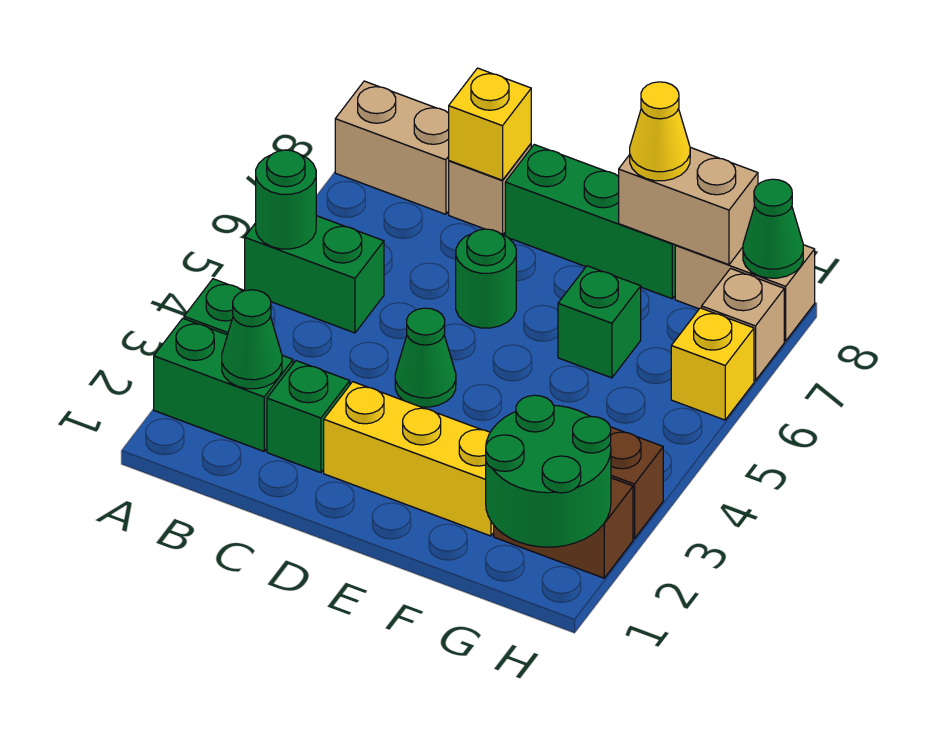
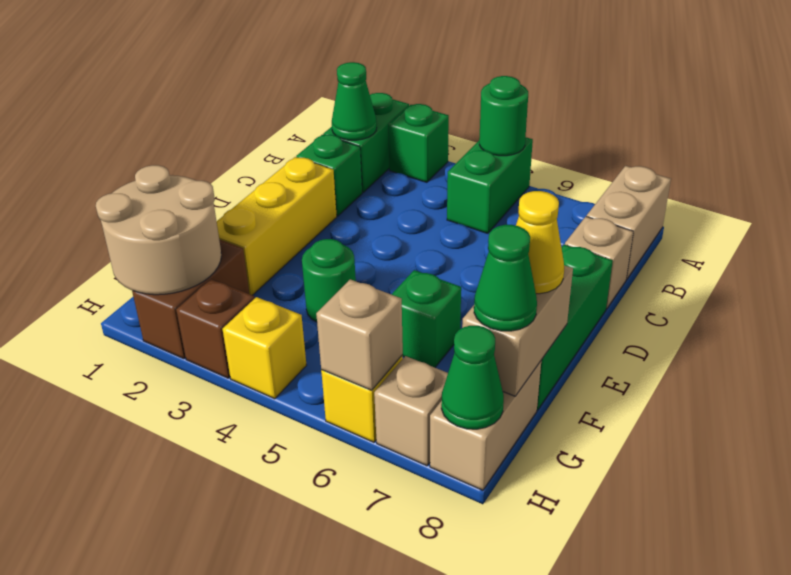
yellow 1x1 brick [449,68,531,180] -> yellow 1x1 brick moved to [223,297,307,399]
green 1x1 cone [395,308,456,407] -> green 1x1 cone moved to [474,225,537,331]
green 1x1 round brick [456,229,516,328] -> green 1x1 round brick moved to [302,239,356,322]
green 2x2 round brick [486,395,611,547] -> tan 2x2 round brick [96,165,221,295]
none -> tan 1x1 brick [316,279,403,390]

